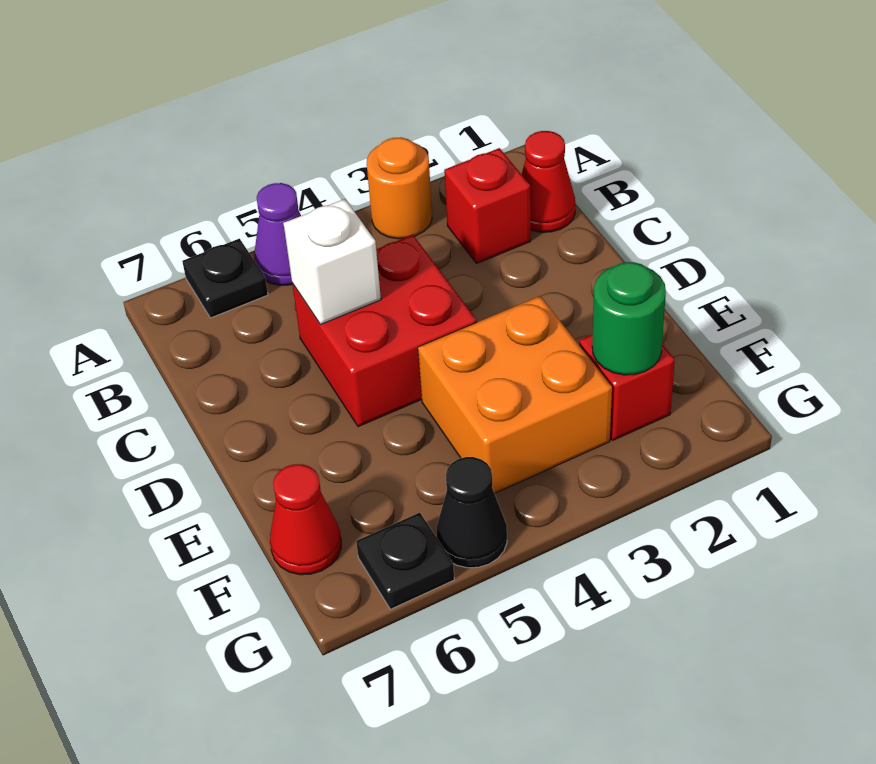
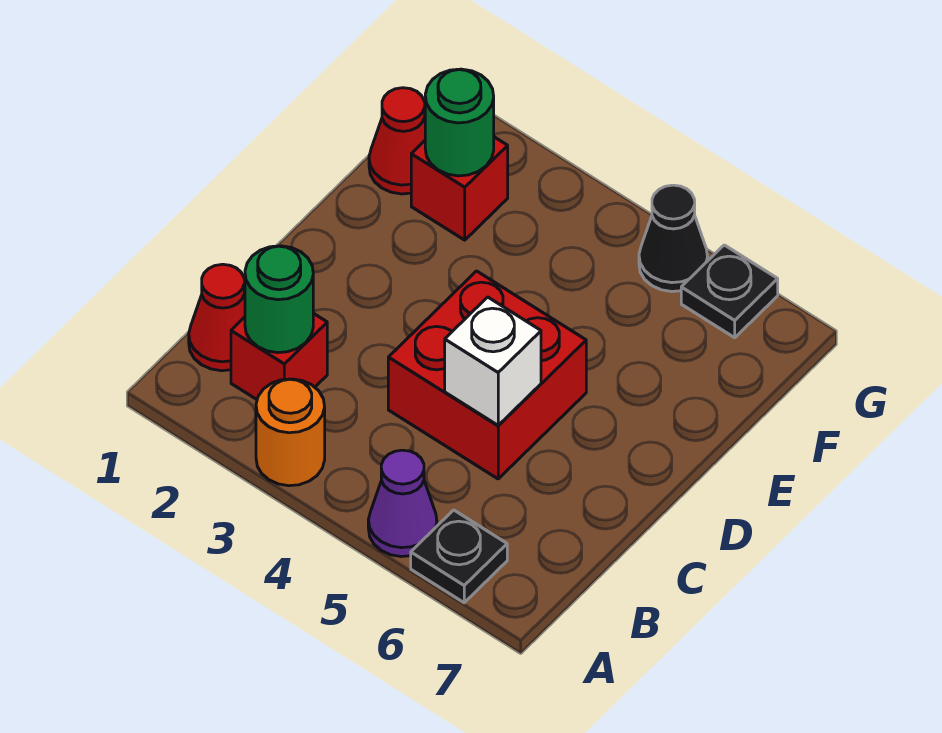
none -> green 1x1 round brick [245,246,313,353]
orange 2x2 brick [418,296,612,493] -> none
red 1x1 cone [270,464,341,575] -> red 1x1 cone moved to [369,88,425,194]

